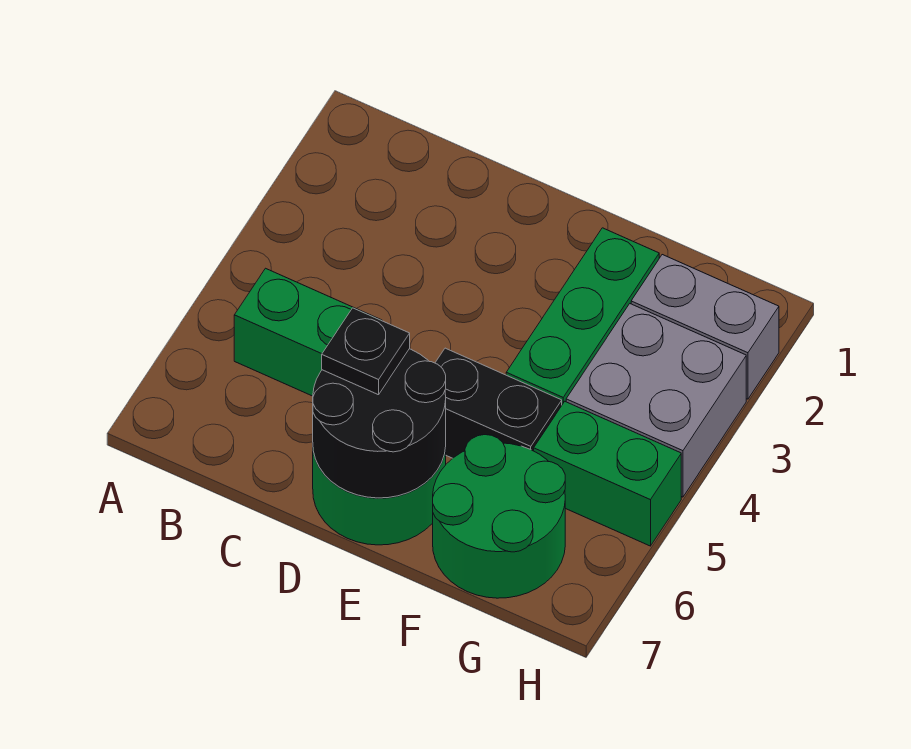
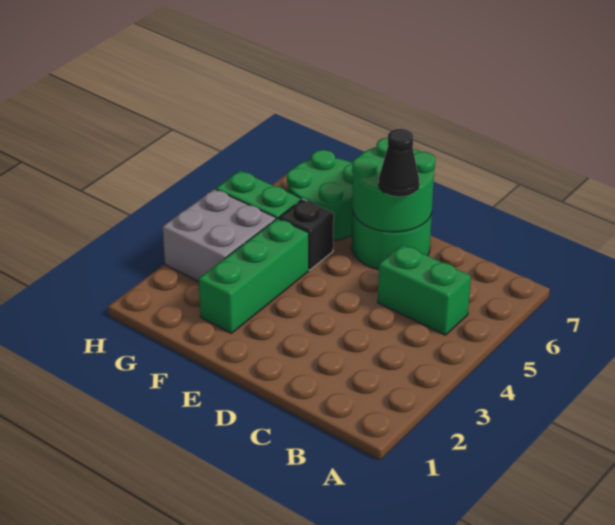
black 2x2 round brick [313,349,446,498] -> green 2x2 round brick [352,138,435,232]
black 1x1 plate [322,308,410,395] -> black 1x1 cone [379,129,419,197]
black 1x2 brick [435,348,562,458] -> black 1x1 brick [279,199,334,270]
grey 1x2 brick [631,255,779,399] -> none

